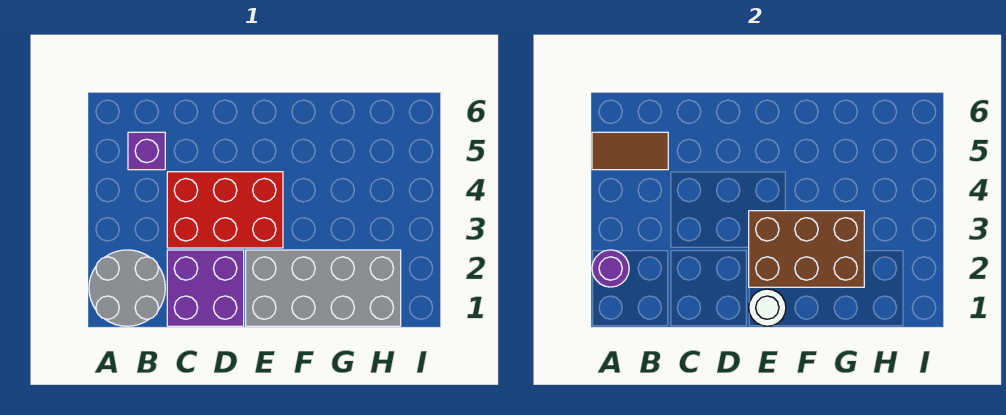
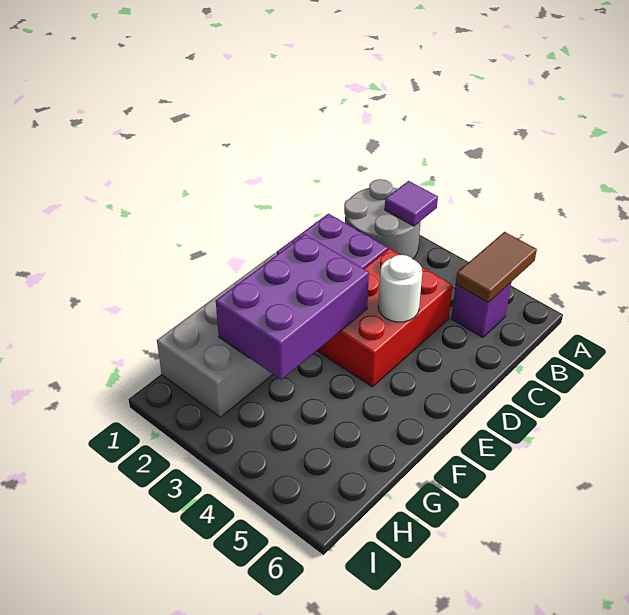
purple 1x1 round brick [592,250,629,287] -> purple 1x1 tile [385,181,438,226]
white 1x1 round brick [749,289,786,326] -> white 1x1 round brick moved to [378,255,422,322]
brown 2x3 brick [749,211,864,287] -> purple 2x3 brick [216,234,369,380]

